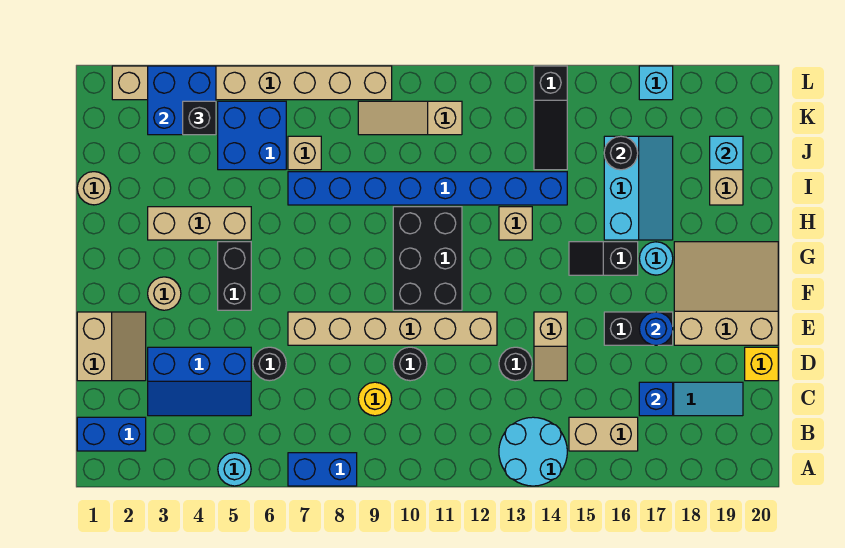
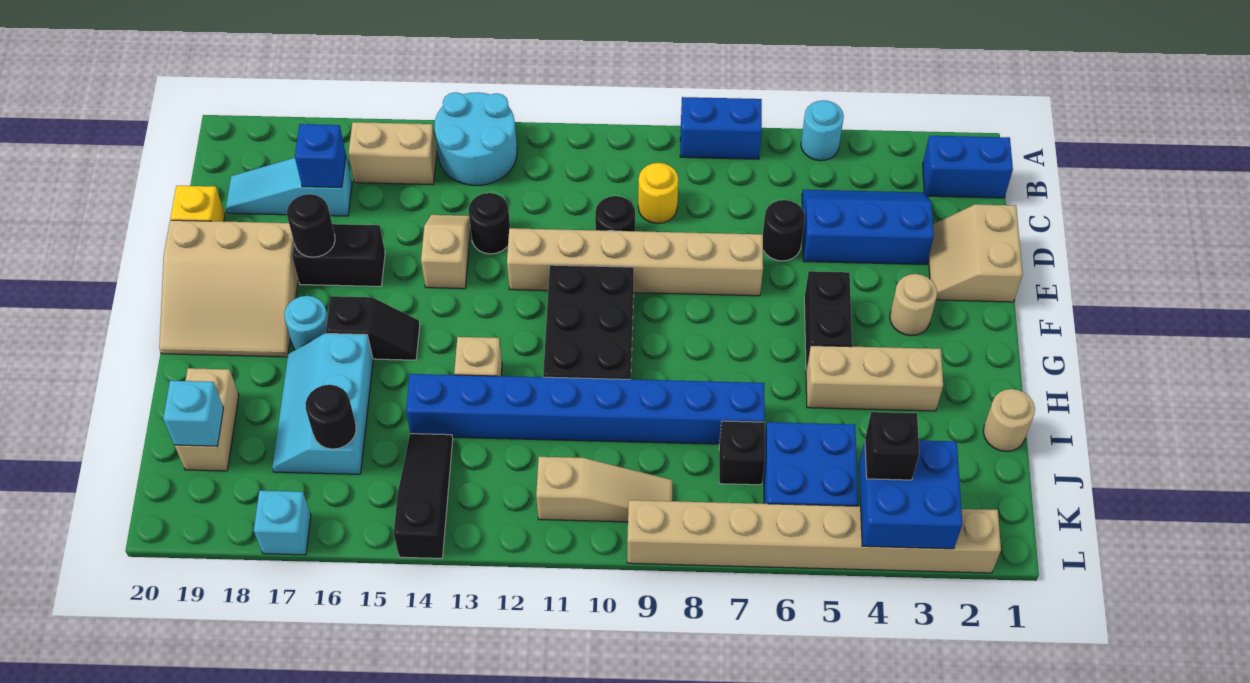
blue 1x1 round brick [639,312,673,345] -> black 1x1 round brick [287,194,335,257]
tan 1x1 brick [288,136,321,170] -> black 1x1 brick [719,421,765,485]

